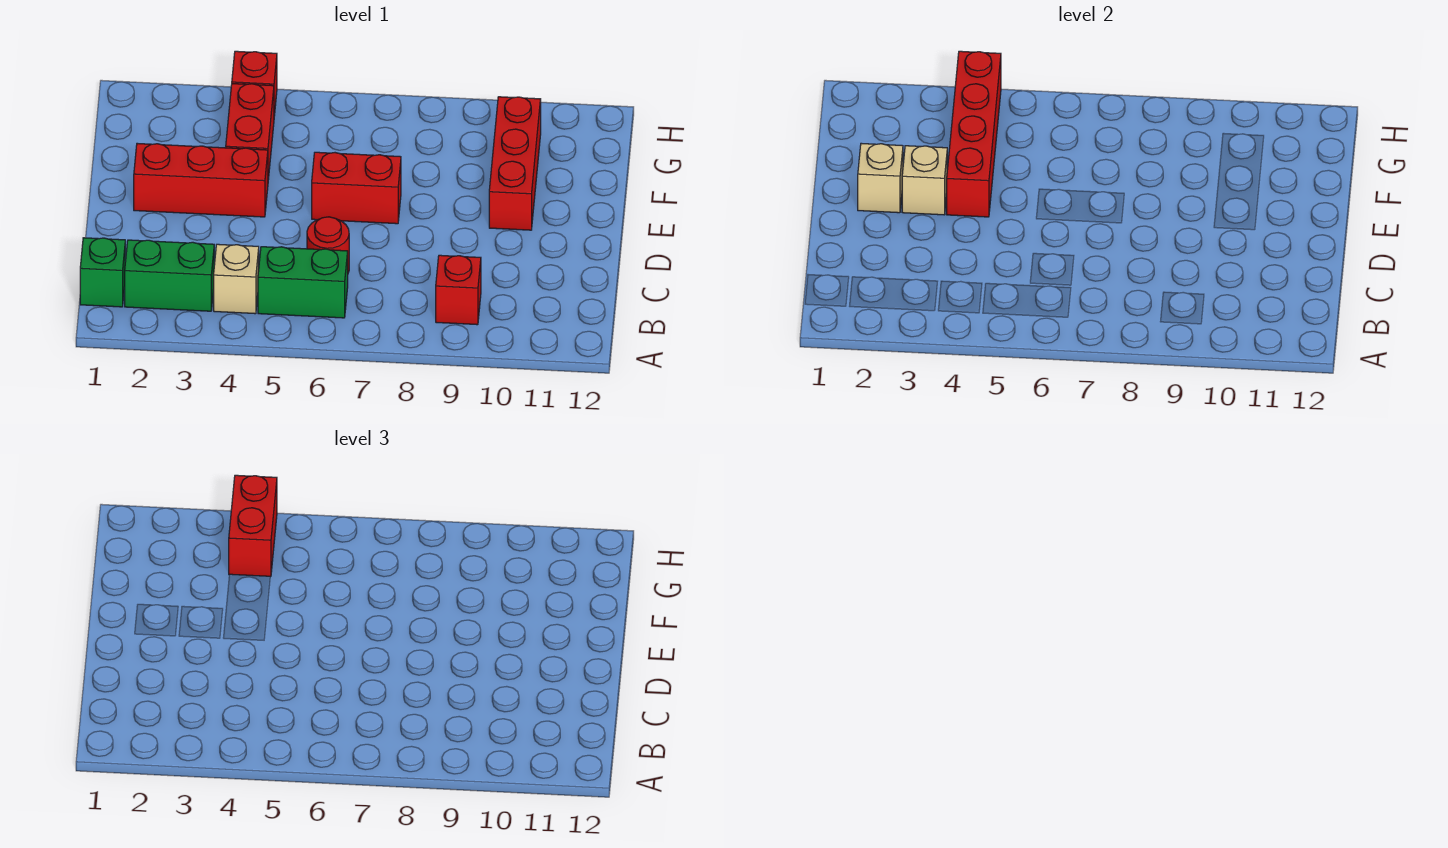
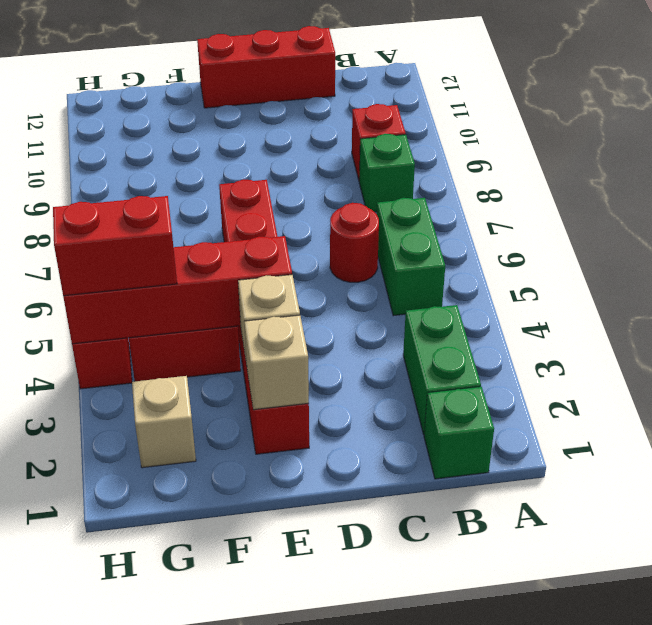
tan 1x1 brick [214,244,259,314] -> tan 1x1 brick moved to [132,376,196,468]
none -> green 1x1 brick [359,134,415,212]
red 1x3 brick [489,97,541,230] -> red 1x3 brick moved to [197,26,335,108]

